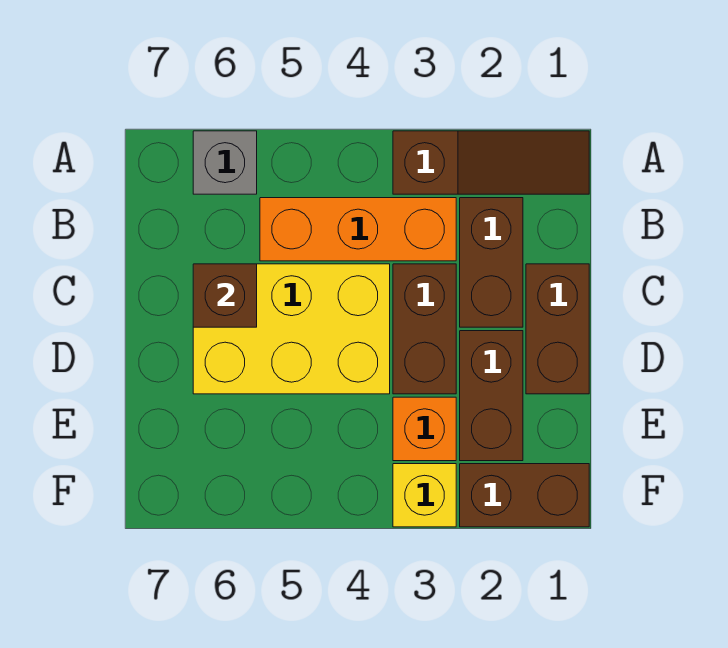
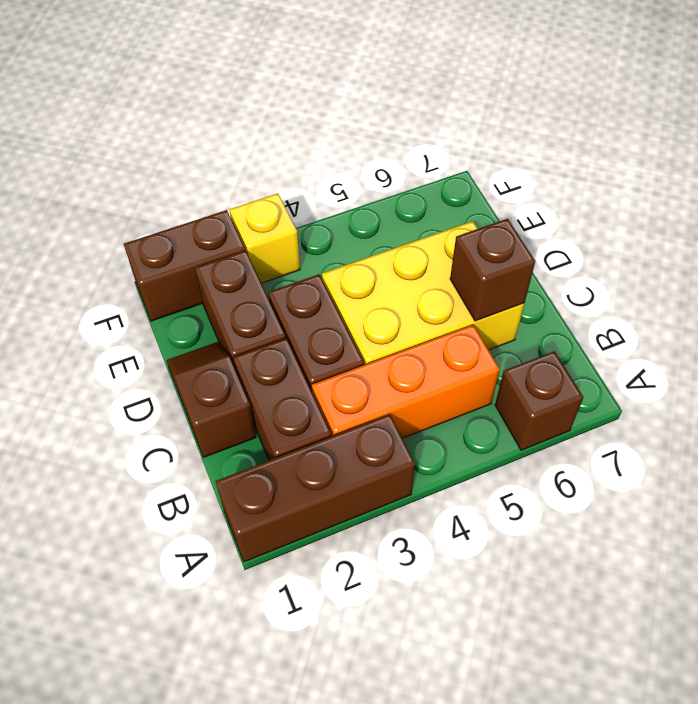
brown 1x3 slope [393,131,589,194] -> brown 1x3 brick [216,414,415,562]
grey 1x1 brick [193,131,257,194] -> brown 1x1 brick [495,351,583,450]
brown 1x2 brick [526,264,589,394] -> brown 1x2 slope [166,342,256,457]
orange 1x1 brick [393,397,456,461] -> none

